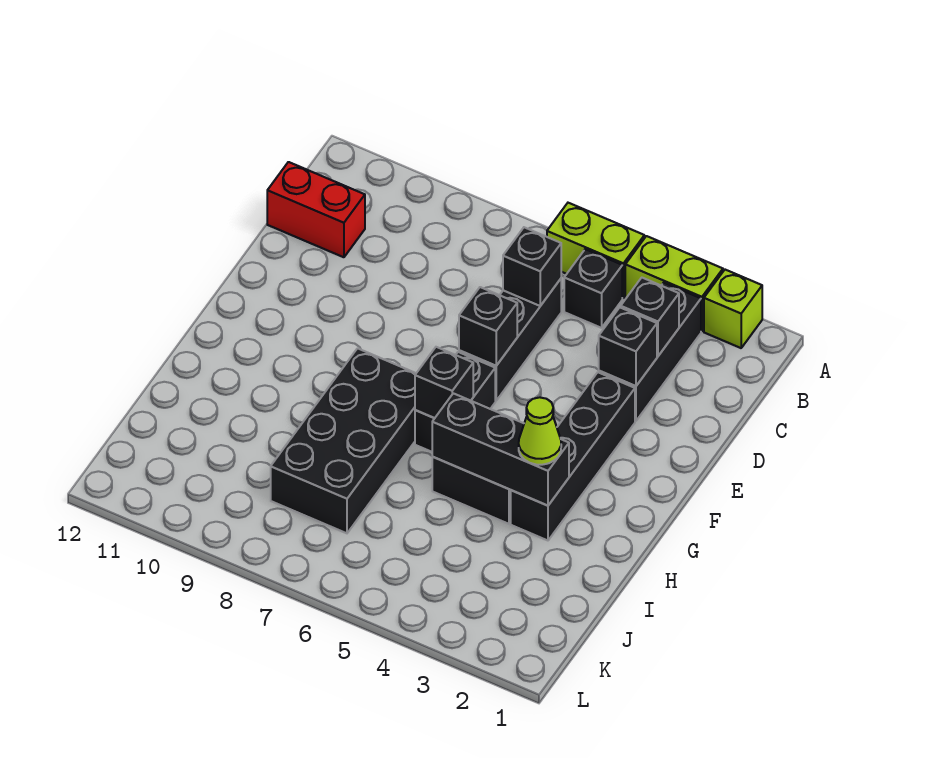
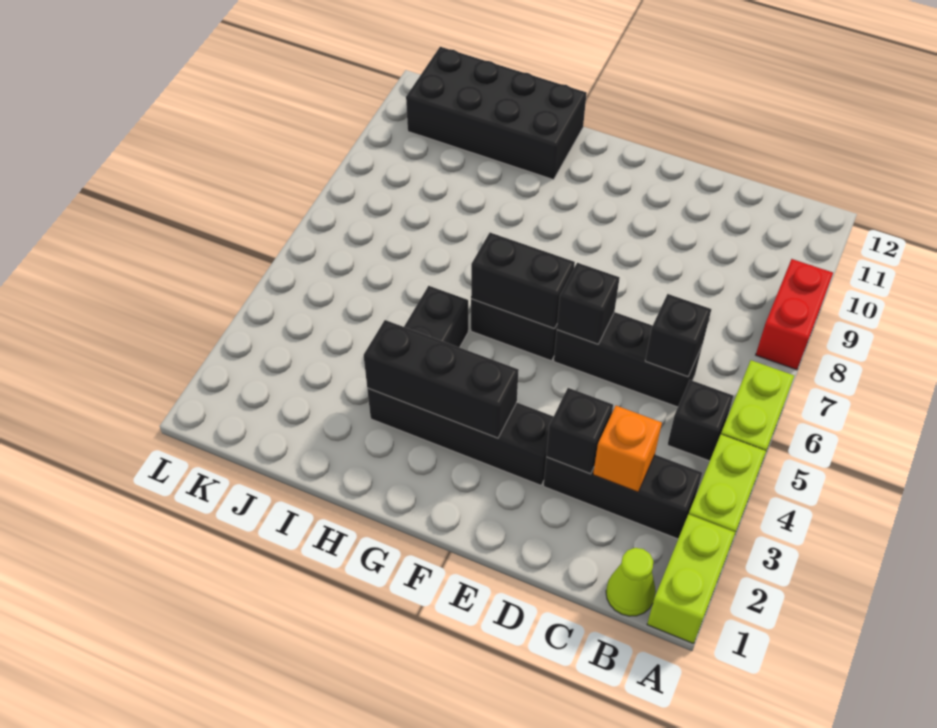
lime 1x1 brick [704,270,762,348] -> lime 1x2 brick [647,514,735,644]
black 1x1 brick [621,278,679,356] -> orange 1x1 brick [593,406,662,492]
red 1x2 brick [267,162,365,257] -> red 1x2 brick moved to [756,259,833,370]
black 1x1 brick [415,347,473,418] -> black 1x2 brick [471,233,575,329]
black 2x4 brick [271,348,416,533] -> black 2x4 brick moved to [406,47,587,180]
black 1x3 brick [432,393,569,506] -> black 1x3 brick turned to [364,320,519,438]
lime 1x1 cone [519,397,561,465] -> lime 1x1 cone moved to [606,548,656,616]

